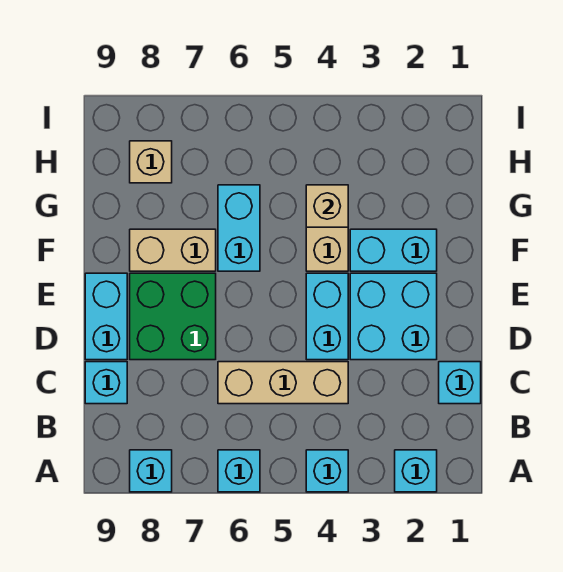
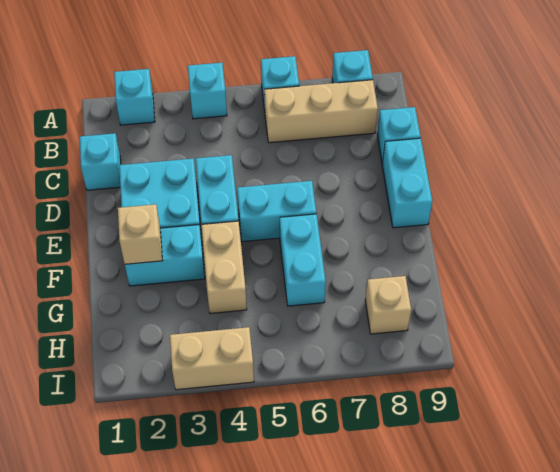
tan 1x3 brick [218,362,348,404] -> tan 1x3 brick moved to [264,80,378,143]
green 2x2 brick [130,273,216,360] -> none
none -> cyan 1x2 brick [237,181,316,242]
tan 1x2 brick [130,229,216,271] -> tan 1x2 brick moved to [170,327,254,390]
tan 1x1 brick [306,185,348,227] -> tan 1x1 brick moved to [118,204,162,264]

